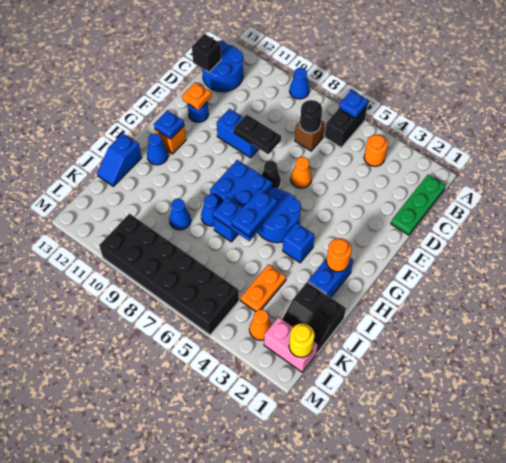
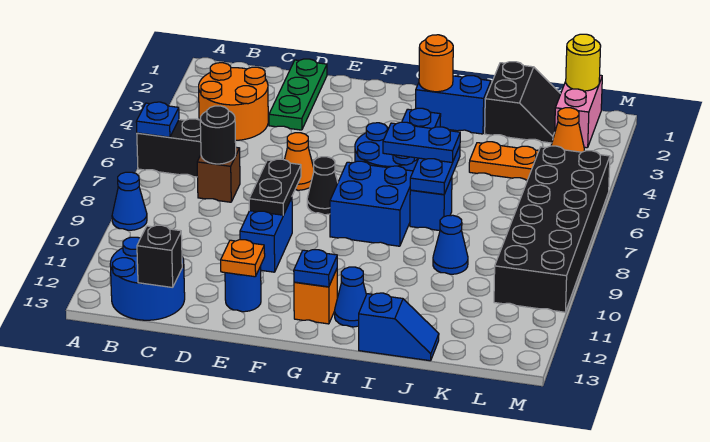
green 1x3 plate [391,175,446,235] -> green 1x3 plate turned to [269,59,327,130]
orange 1x1 round brick [364,135,388,166] -> orange 2x2 round brick [199,63,268,140]
blue 1x1 cone [201,195,219,226] -> none

